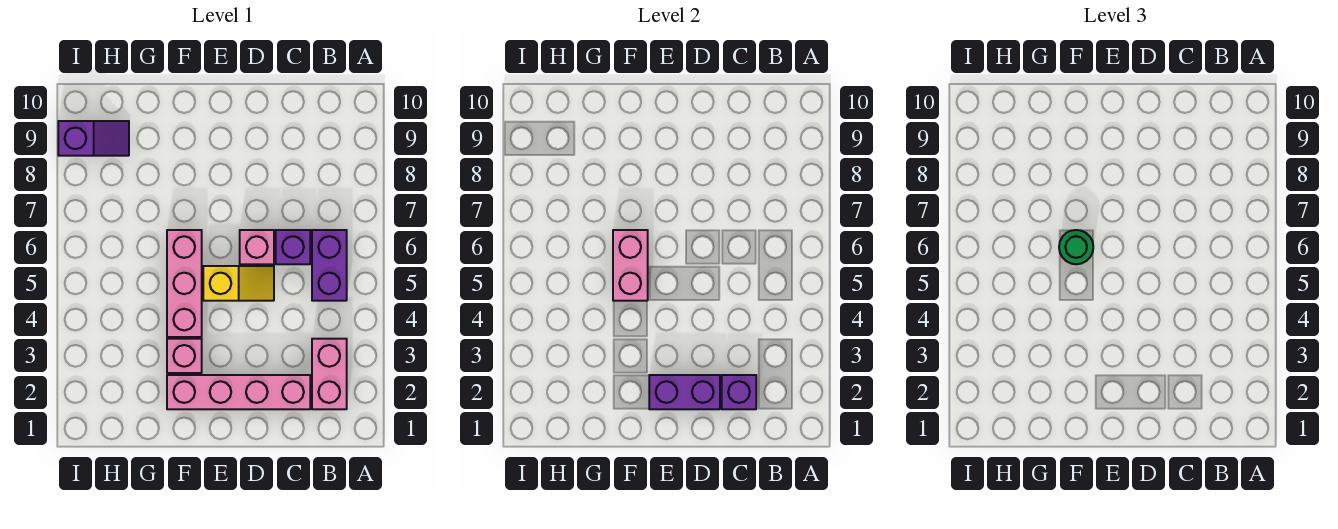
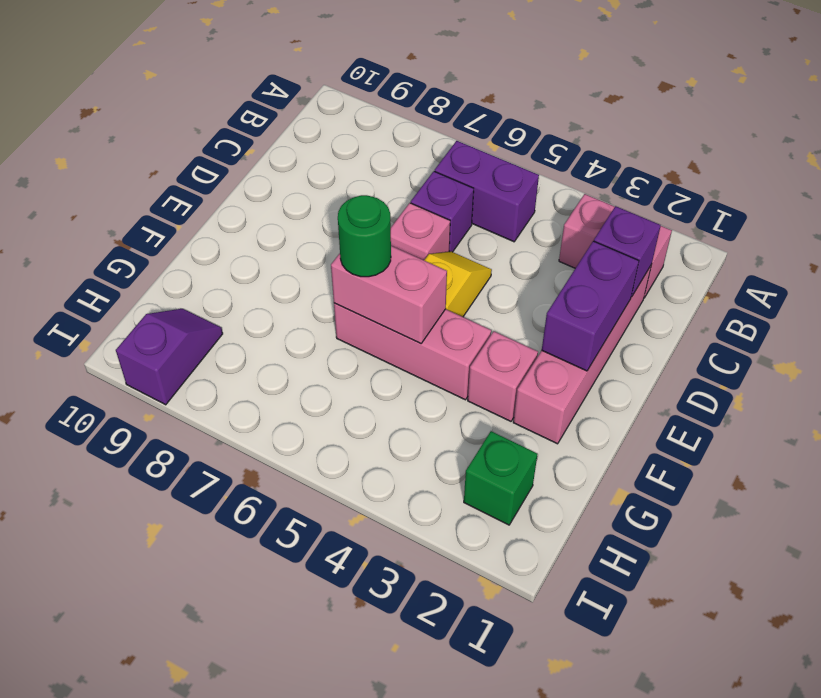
none -> green 1x1 brick [464,431,538,525]

